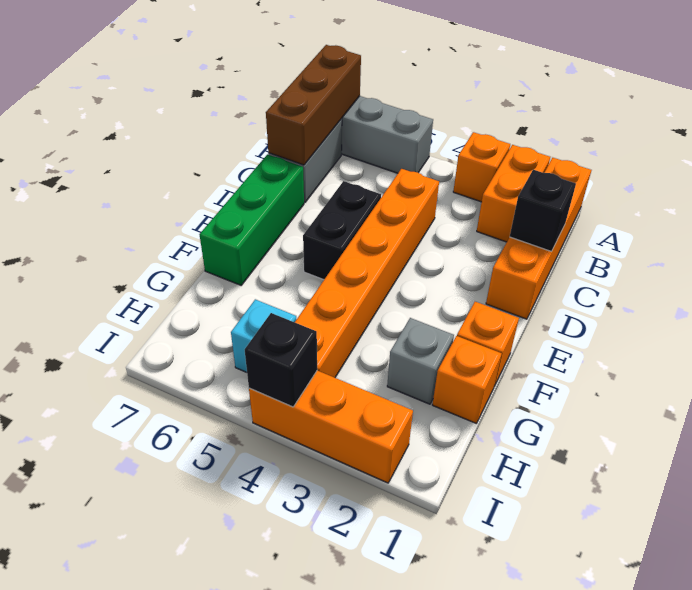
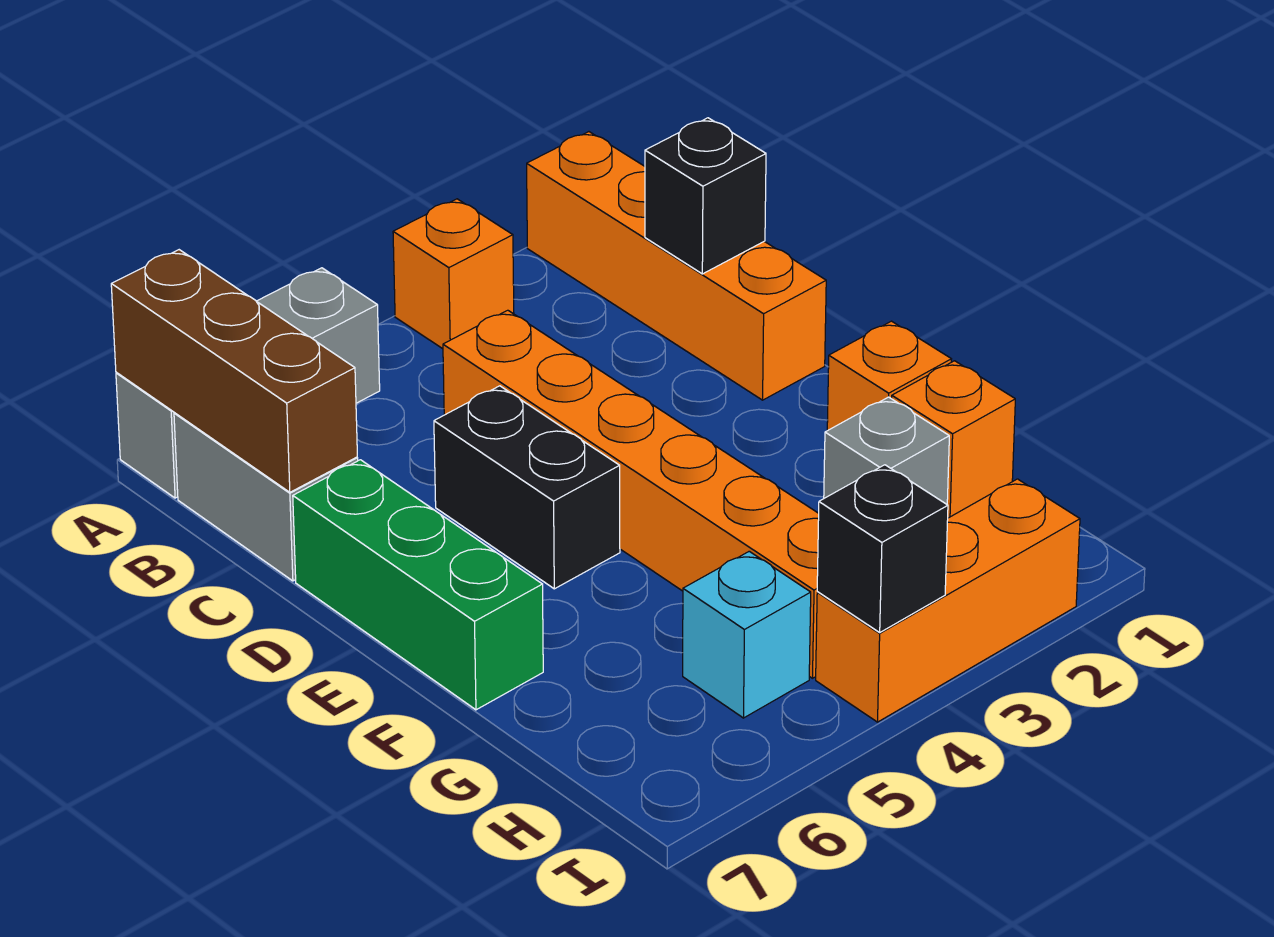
orange 1x2 brick [477,145,550,242] -> none

